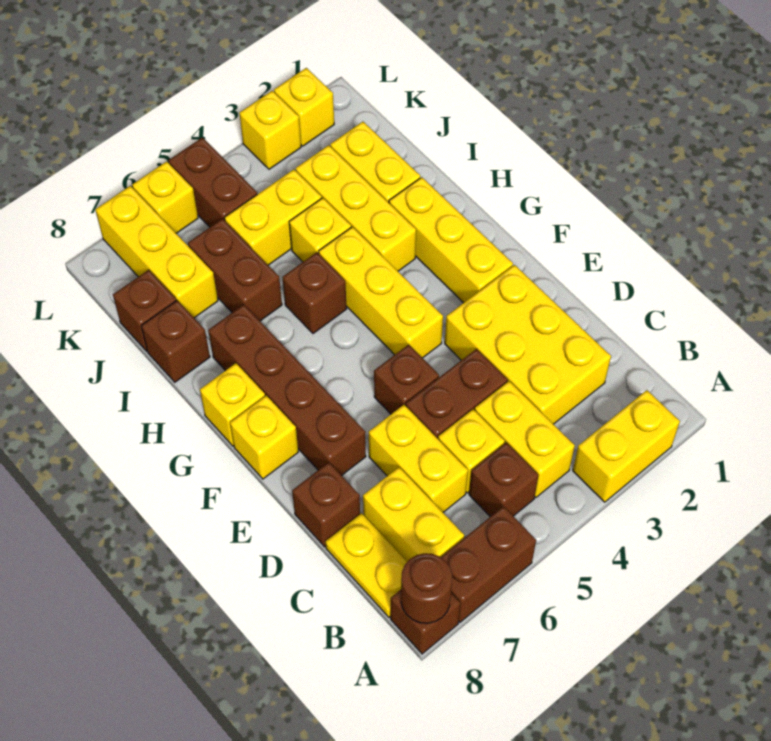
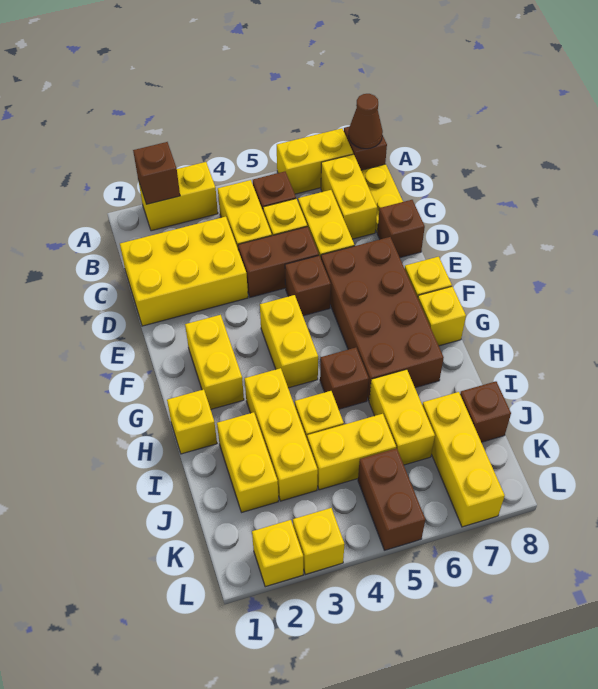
brown 1x2 brick [441,506,536,622] -> yellow 1x2 brick [277,128,353,194]
brown 1x1 round brick [401,553,452,623] -> brown 1x1 cone [349,94,383,149]
yellow 2x3 brick [445,265,611,424] -> yellow 2x3 brick turned to [120,217,248,326]
brown 1x4 brick [208,305,366,476] -> brown 2x4 brick [321,237,444,401]
yellow 1x3 brick [389,177,513,303] -> yellow 1x2 brick [185,315,244,409]
yellow 1x3 brick [319,227,443,358] -> yellow 1x2 brick [260,295,318,388]
brown 1x2 brick [188,219,282,321] -> yellow 1x2 brick [369,370,435,465]
brown 1x1 brick [141,300,210,382] -> brown 1x1 brick moved to [133,142,180,204]
yellow 1x1 brick [132,161,198,233] -> yellow 1x1 brick moved to [167,389,217,454]

